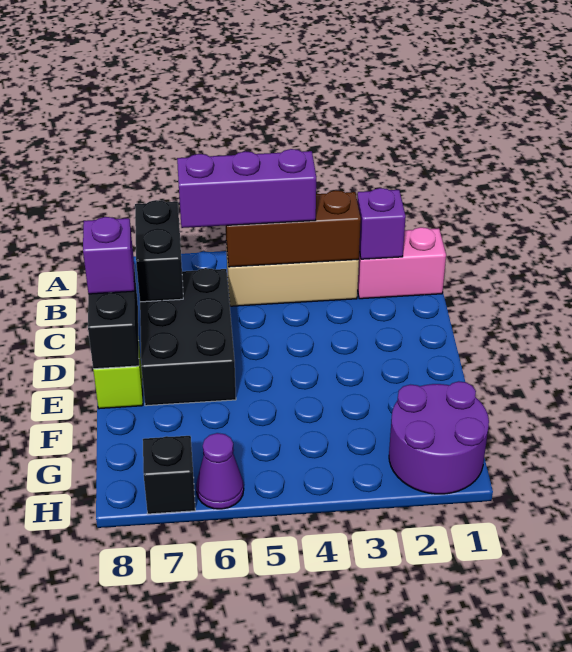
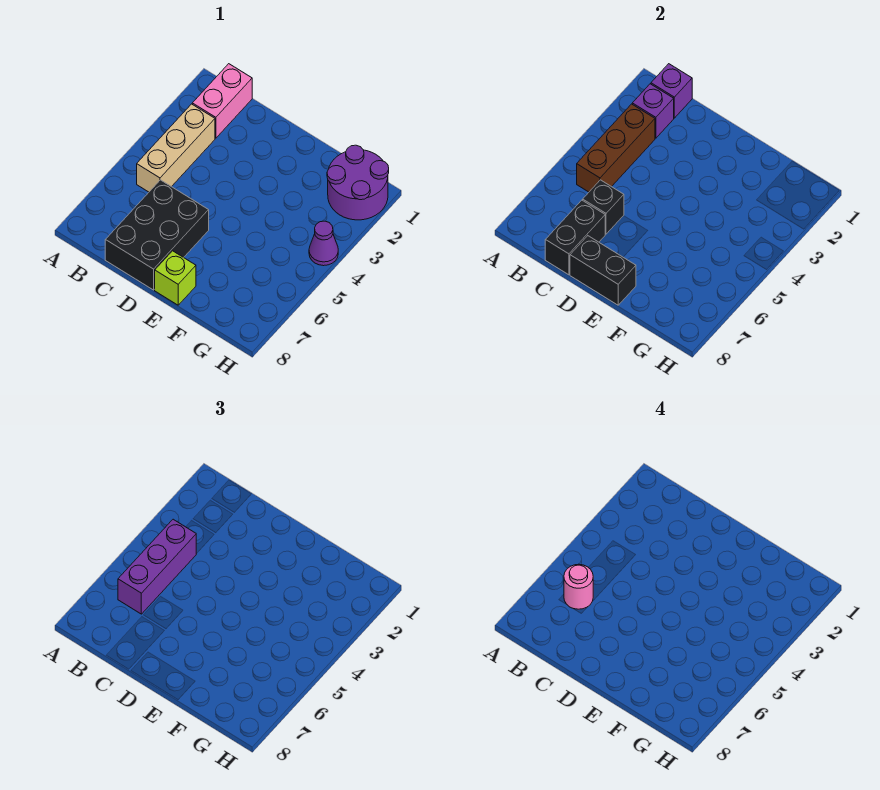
none -> pink 1x1 round brick [564,564,593,609]
black 1x2 brick [135,200,183,302] -> black 1x2 brick turned to [545,200,605,275]
black 2x3 brick [140,268,236,406] -> black 2x3 brick turned to [105,180,209,290]
purple 1x1 brick [83,217,134,294] -> purple 1x1 brick moved to [651,64,692,118]
purple 1x1 cone [196,433,244,509] -> purple 1x1 cone moved to [309,221,338,266]
black 1x1 brick [143,436,195,514] -> black 1x1 brick moved to [583,180,624,234]

